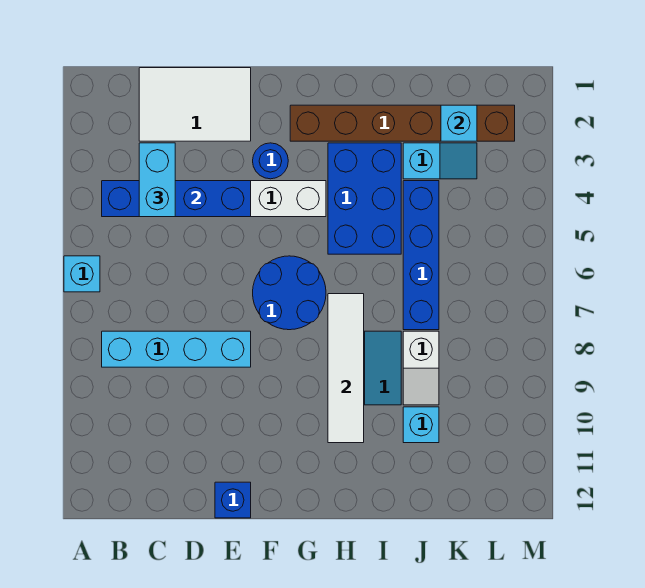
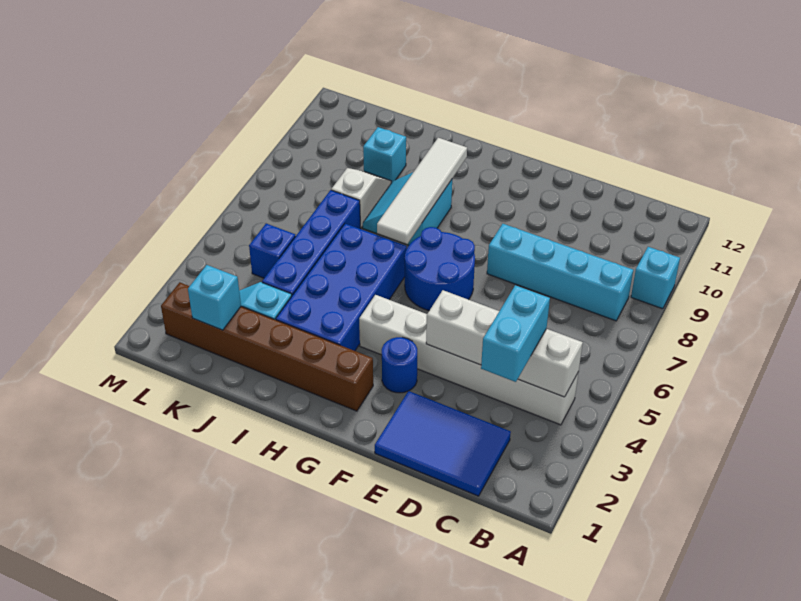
cyan 1x1 brick [64,256,100,292] -> cyan 1x1 brick moved to [631,247,680,309]
blue 1x4 brick [102,181,251,217] -> white 1x4 brick [426,290,583,397]
white 2x3 tile [139,68,251,141] -> blue 2x3 tile [375,391,511,496]
blue 1x1 brick [215,482,251,518] -> blue 1x1 brick moved to [249,224,296,278]
blue 2x3 brick [328,143,401,254] -> blue 2x4 brick [276,224,407,351]

